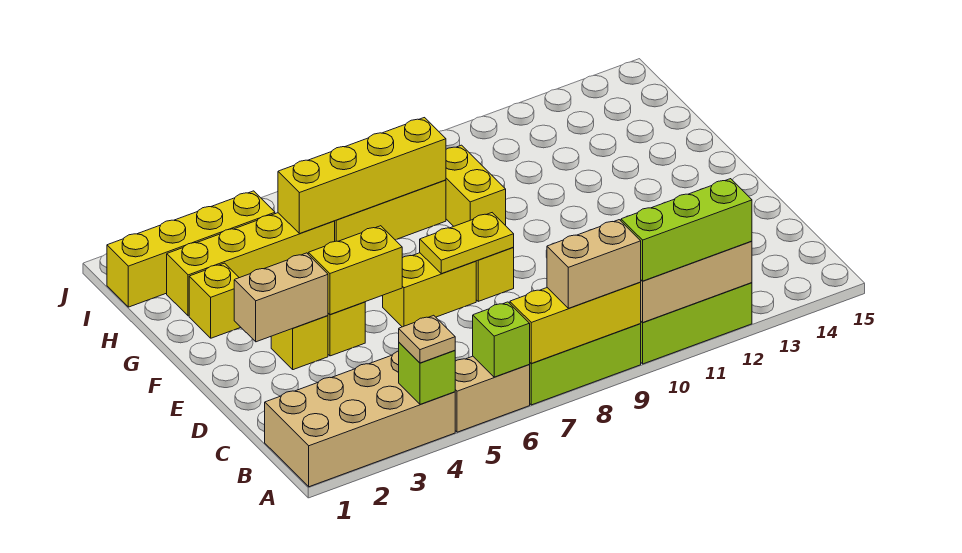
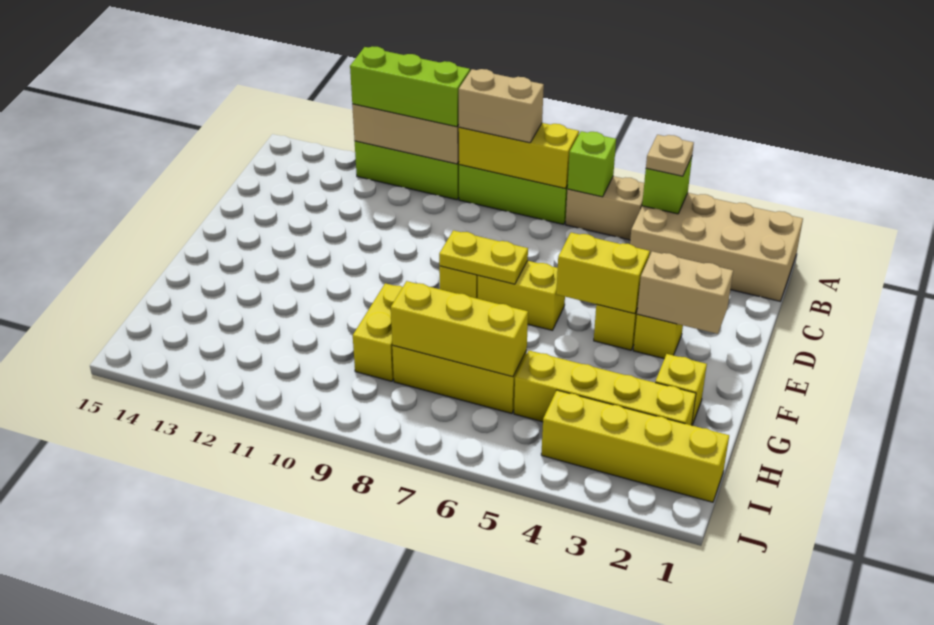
yellow 1x4 brick [278,118,446,234] -> yellow 1x3 brick [391,281,528,377]

